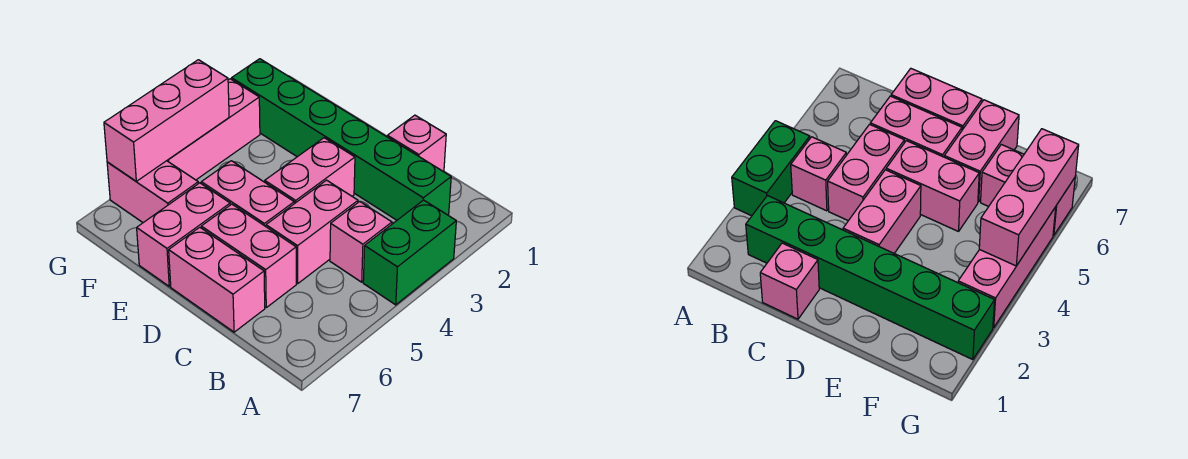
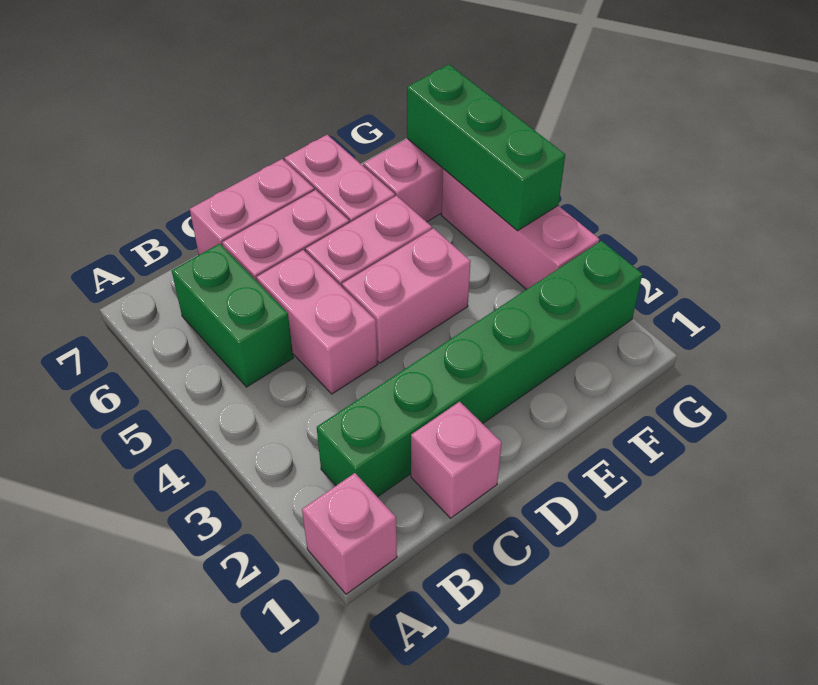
green 1x2 brick [363,200,456,305] -> green 1x2 brick moved to [172,244,293,387]
pink 1x1 brick [330,201,392,282] -> pink 1x1 brick moved to [302,473,397,594]
pink 1x2 brick [265,138,355,204] -> pink 1x2 brick turned to [342,228,471,363]
pink 1x3 brick [104,60,229,181] -> green 1x3 brick [407,64,565,231]

